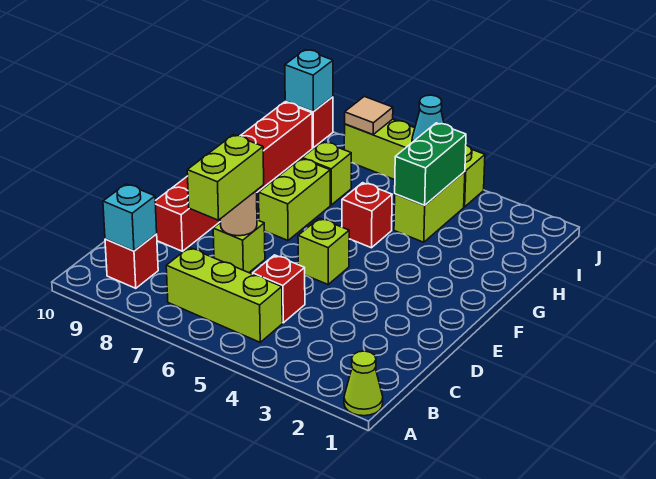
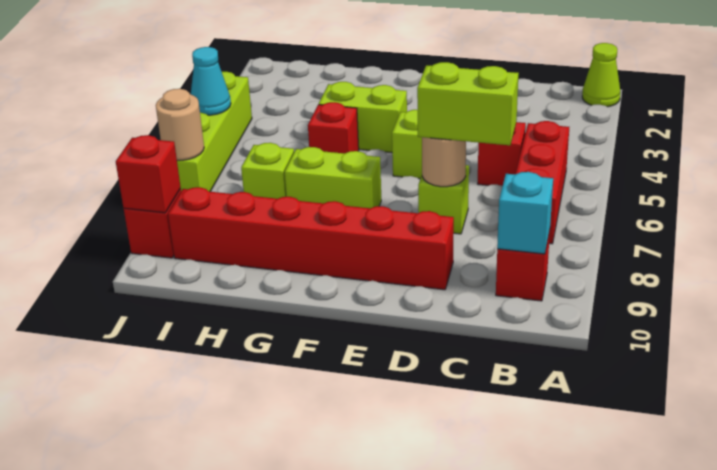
lime 1x3 brick [166,248,282,342] -> red 1x3 brick [516,121,569,244]
lime 1x2 brick [394,172,465,242] -> lime 1x2 brick moved to [319,82,407,153]
green 1x2 brick [395,123,466,205] -> none
tan 1x1 tile [345,96,393,134] -> tan 1x1 round brick [156,89,204,160]
cyan 1x1 brick [285,50,333,112] -> red 1x1 brick [116,135,181,213]

